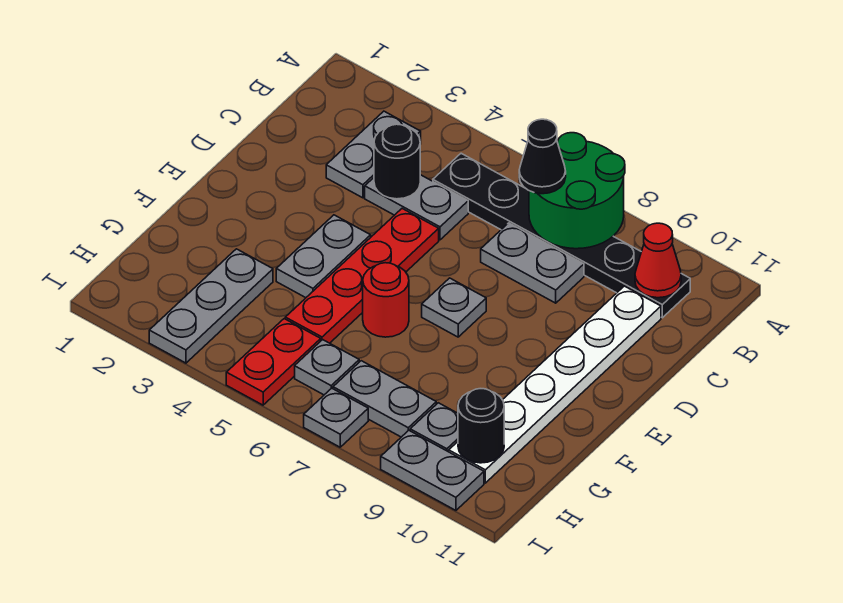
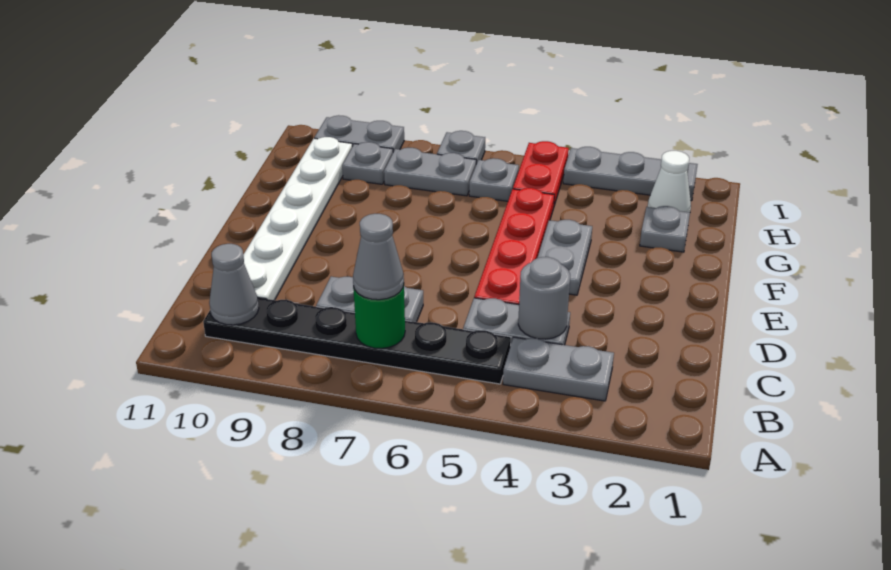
green 2x2 round brick [529,133,625,249] -> green 1x1 round brick [353,285,405,349]
grey 1x2 plate [326,111,421,198] -> grey 1x2 plate turned to [503,337,614,401]
black 1x1 cone [519,119,566,194] -> grey 1x1 cone [353,214,404,300]
red 1x1 cone [635,223,681,298] -> grey 1x1 cone [209,244,259,325]
black 1x1 round brick [374,124,420,199] -> grey 1x1 round brick [518,257,570,339]
grey 1x1 plate [422,278,486,337] -> grey 1x1 plate moved to [640,206,690,252]
red 1x1 round brick [363,263,409,337] -> none
grey 1x3 plate [149,249,273,363] -> grey 1x3 plate turned to [563,147,698,201]
none -> white 1x1 cone [648,151,691,213]
black 1x1 round brick [458,389,504,463] -> none

